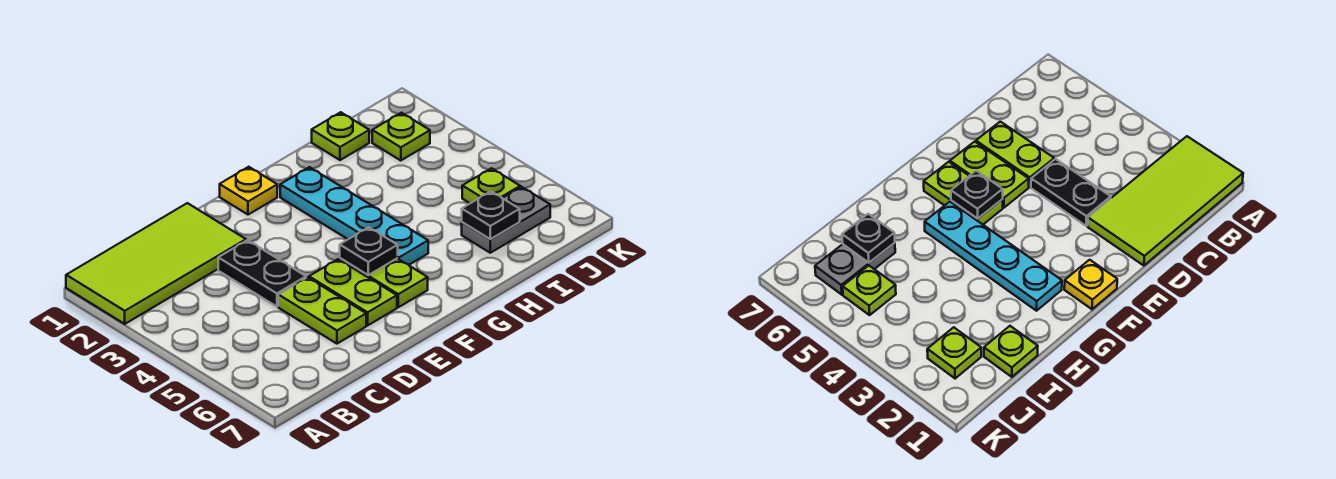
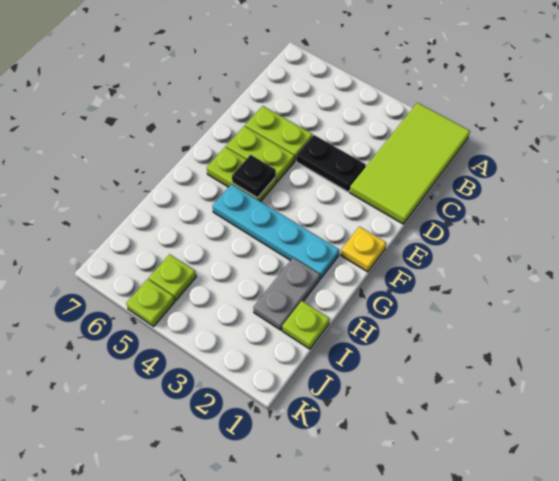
grey 1x2 plate [462,187,550,253] -> grey 1x2 plate moved to [253,258,320,330]
black 1x1 plate [462,191,520,239] -> none
lime 1x1 plate [372,113,430,161] -> lime 1x1 plate moved to [126,279,175,326]

